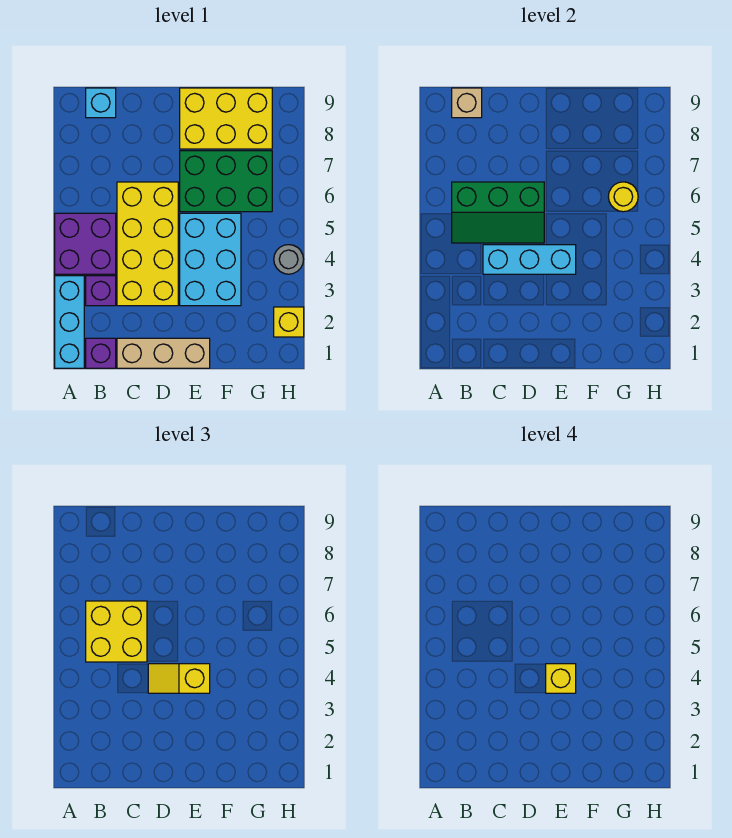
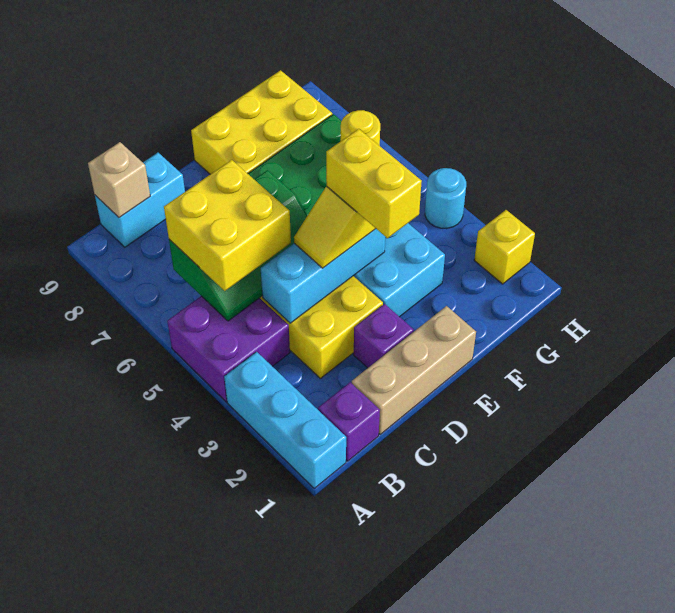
purple 1x1 brick [86,276,116,306] -> purple 1x1 brick moved to [354,304,414,368]
cyan 1x1 brick [86,88,116,118] -> cyan 1x2 brick [95,153,185,247]
yellow 1x1 brick [546,664,576,693] -> yellow 1x2 brick [326,129,422,238]
grey 1x1 round brick [274,245,304,274] -> cyan 1x1 round brick [425,168,466,229]

